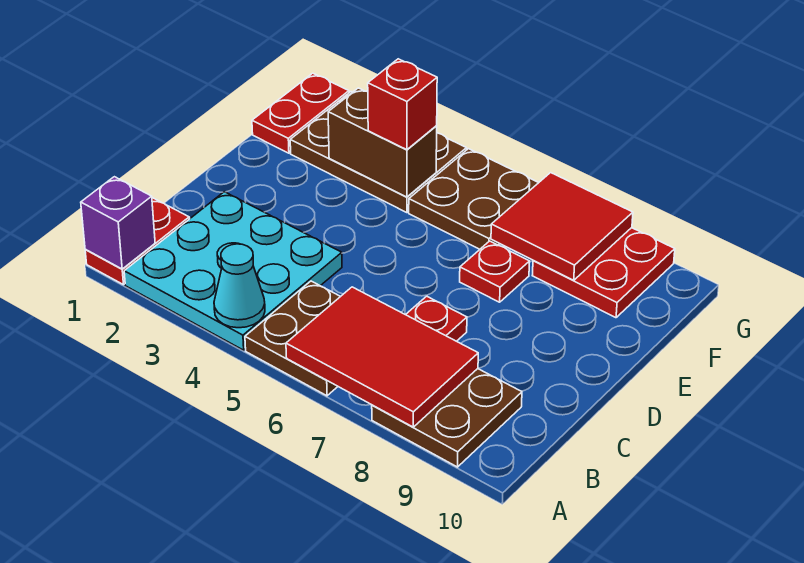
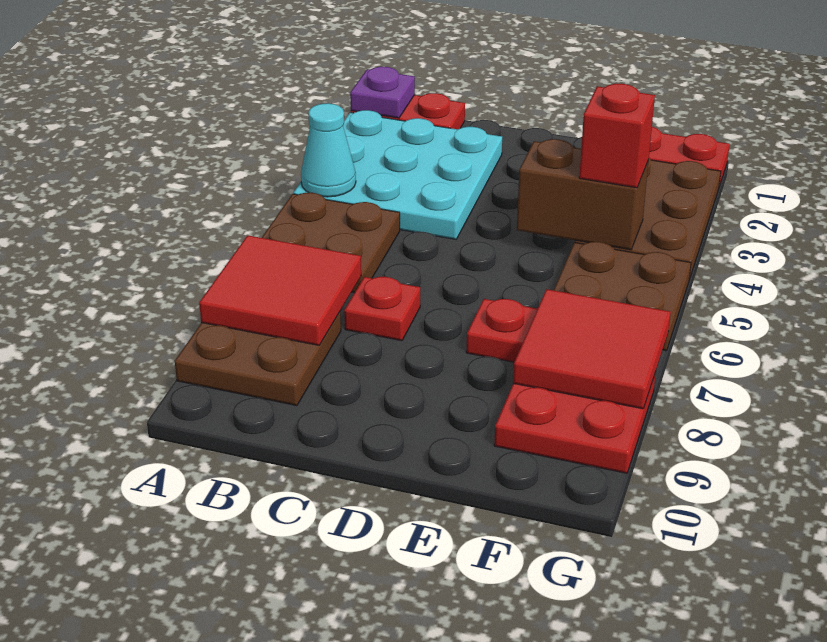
purple 1x1 brick [81,177,155,269] -> purple 1x1 plate [350,67,415,118]
red 2x3 tile [286,287,478,427] -> red 2x2 tile [199,235,361,345]
brown 1x2 brick [328,88,437,197] -> brown 1x2 brick turned to [517,139,649,250]

